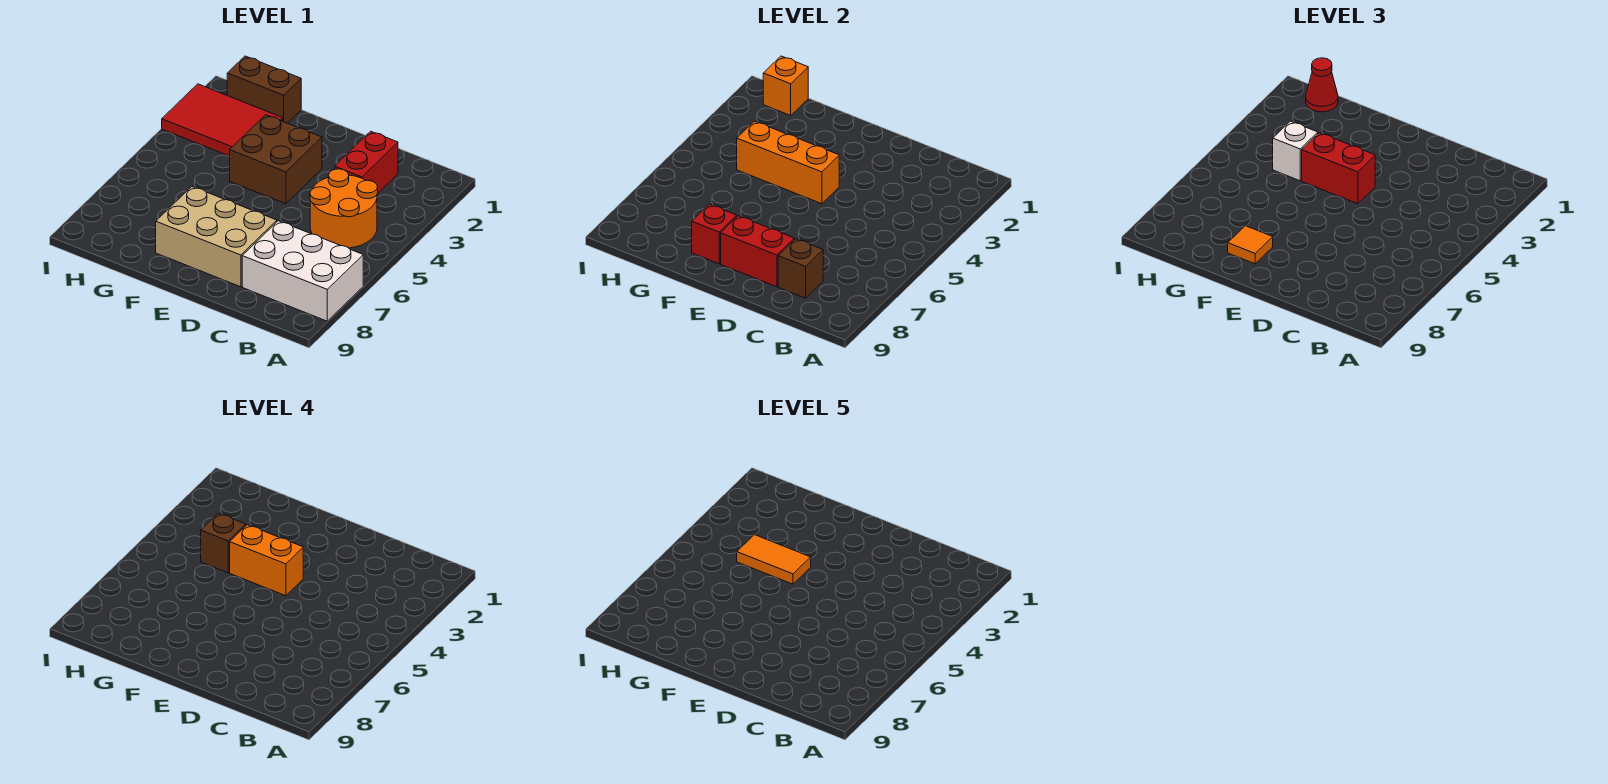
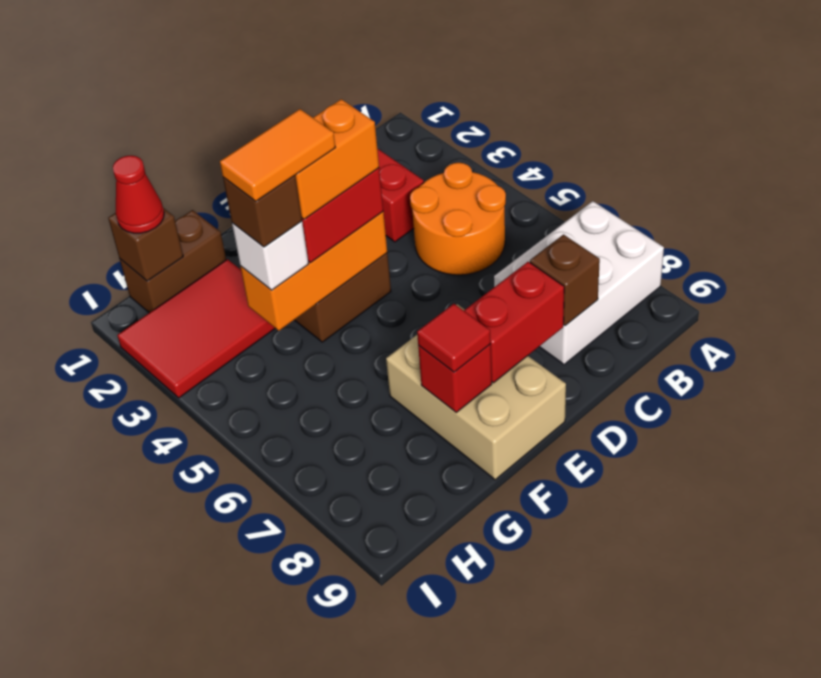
tan 2x3 brick [156,187,277,287] -> tan 2x3 brick turned to [386,304,566,480]
orange 1x1 tile [1228,226,1273,264] -> red 1x1 tile [417,304,491,372]
orange 1x1 brick [763,56,808,116] -> brown 1x1 brick [108,208,183,281]

